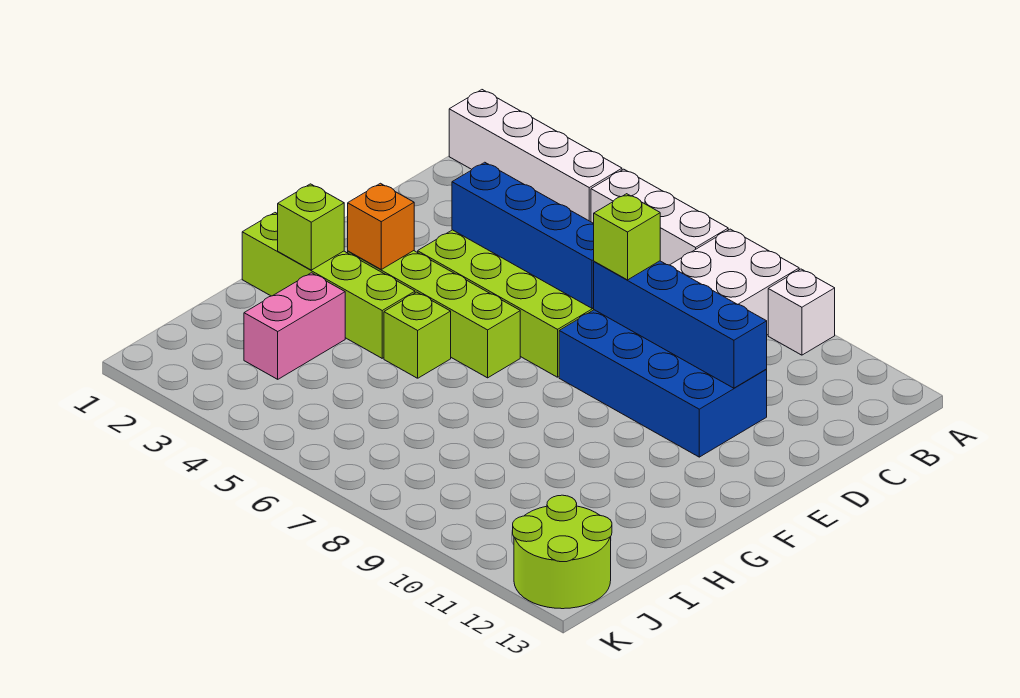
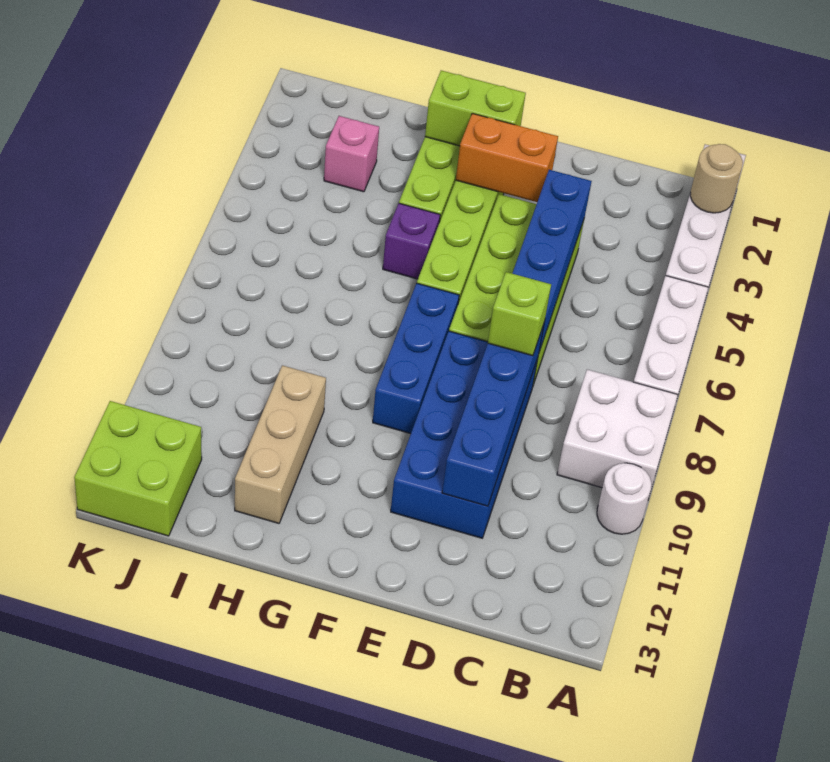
none -> tan 1x1 round brick [690,144,743,213]
white 1x1 brick [768,269,835,355] -> white 1x1 round brick [597,463,651,534]
orange 1x1 brick [348,183,414,269] -> orange 1x2 brick [456,113,558,202]
none -> blue 1x3 brick [373,283,459,434]
lime 1x1 brick [278,184,344,270] -> lime 1x2 brick [425,70,526,146]
lime 1x1 brick [384,292,451,378] -> purple 1x1 brick [383,203,440,279]
pink 1x2 brick [244,273,345,379] -> pink 1x1 brick [324,116,379,192]
none -> tan 1x3 brick [235,365,326,523]
lime 2x2 round brick [513,495,612,609] -> lime 2x2 brick [74,401,202,536]

